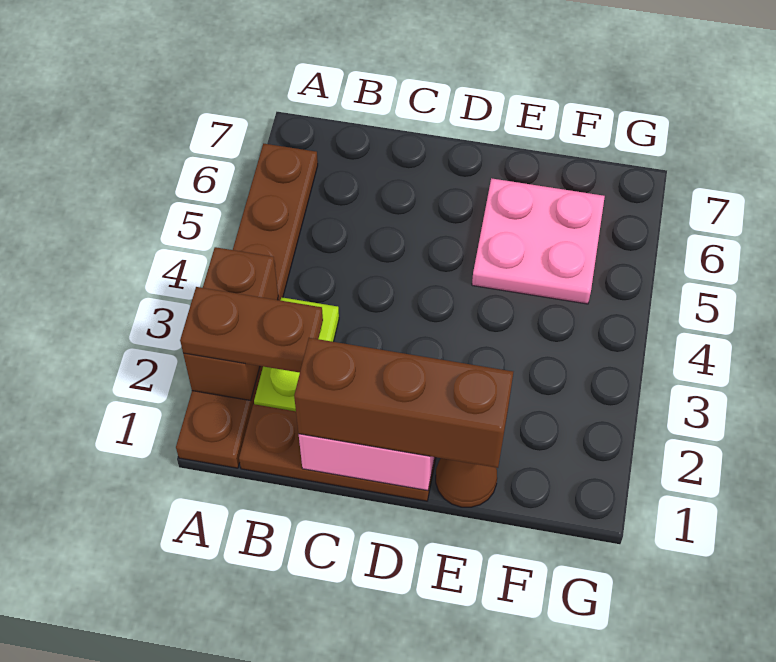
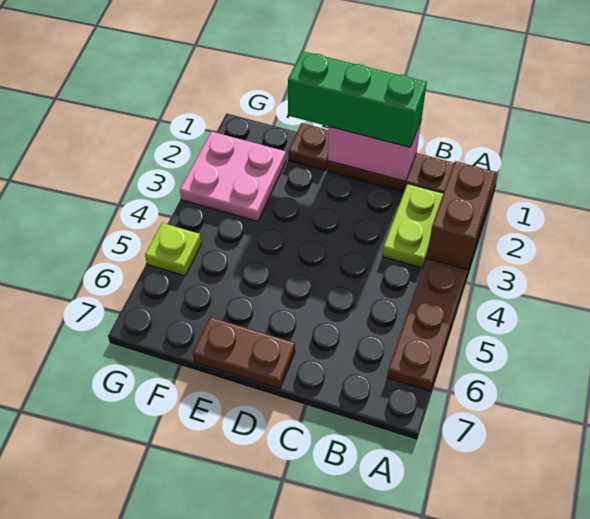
brown 1x2 plate [180,287,323,373] -> brown 1x2 plate moved to [193,317,295,389]
brown 1x3 brick [294,338,513,468] -> green 1x3 brick [288,51,427,147]
brown 1x1 cone [436,458,497,507] -> brown 1x1 plate [288,123,329,171]
pink 2x2 plate [472,178,605,304] -> pink 2x2 plate moved to [180,131,286,221]
none -> lime 1x1 plate [145,223,201,276]

